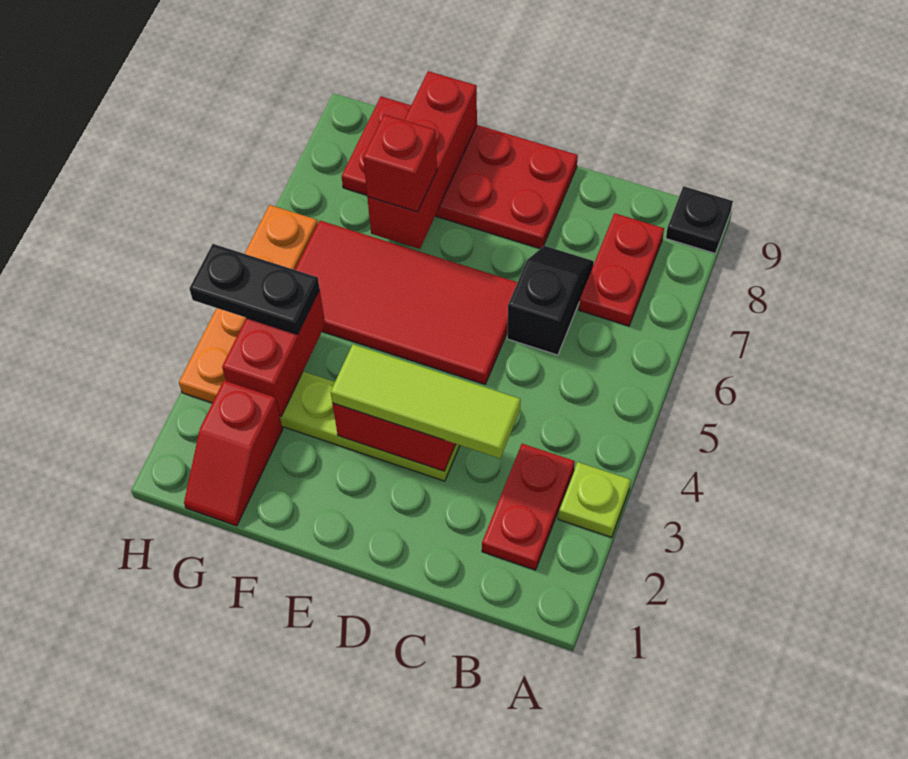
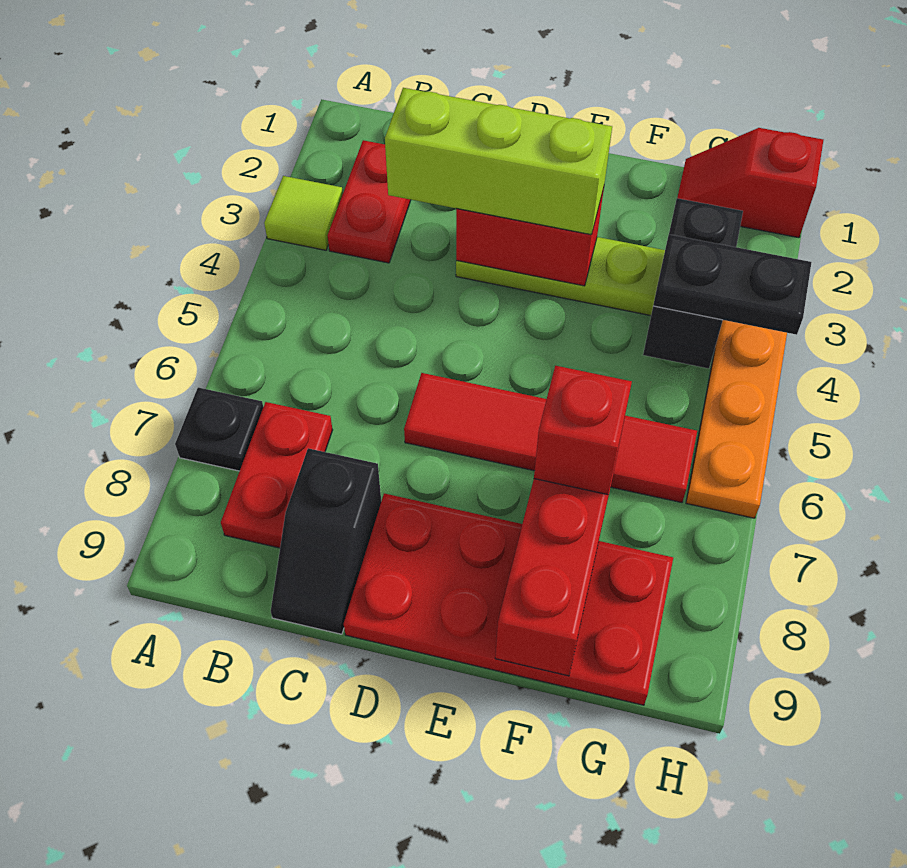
lime 1x1 plate [558,462,631,537] -> lime 1x1 tile [264,176,343,250]
black 1x1 plate [666,186,733,253] -> black 1x1 plate moved to [175,387,263,471]
lime 1x3 tile [331,344,521,458] -> lime 1x3 brick [385,88,612,235]
black 1x2 slope [507,246,594,355] -> black 1x2 slope moved to [271,448,381,634]
red 2x4 tile [295,221,517,384] -> red 1x4 tile [404,373,697,503]
red 1x2 slope [184,380,283,526] -> red 1x2 slope turned to [677,128,823,238]
red 1x2 brick [222,290,325,416] -> black 1x2 brick [643,198,743,369]

